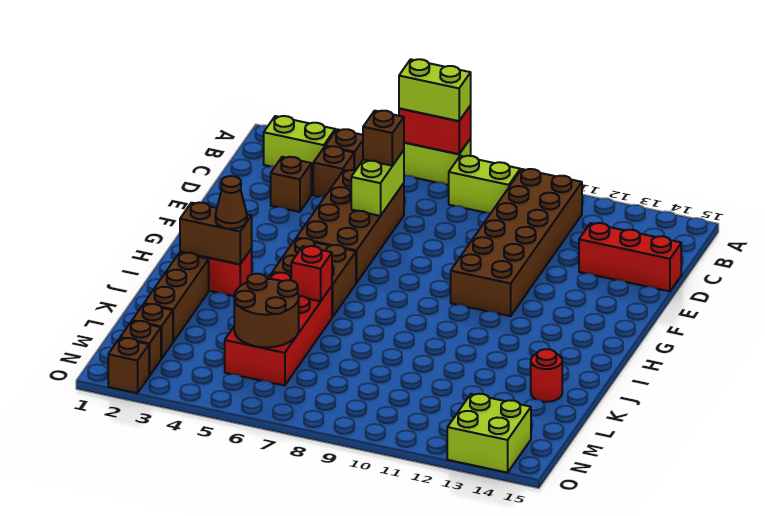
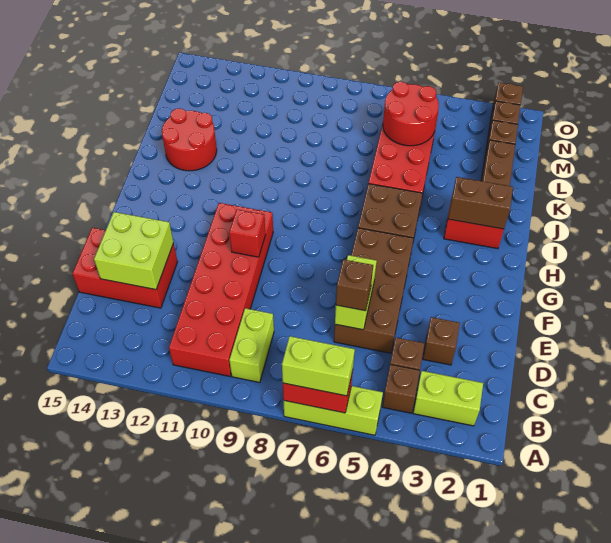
lime 1x2 brick [449,156,520,213] -> lime 1x2 brick turned to [229,308,274,382]
brown 2x6 brick [451,169,582,316] -> red 2x6 brick [169,203,273,376]
red 1x3 brick [579,223,681,291] -> red 2x3 brick [72,228,177,308]
brown 1x1 cone [215,176,247,229] -> none
red 1x1 brick [291,246,332,301] -> red 1x1 brick moved to [229,210,266,257]
red 1x1 round brick [531,349,562,402] -> red 2x2 round brick [162,108,217,171]
brown 2x2 round brick [234,274,299,347] -> red 2x2 round brick [383,82,439,146]
lime 2x2 brick [447,394,531,473] -> lime 2x2 brick moved to [94,212,174,290]

